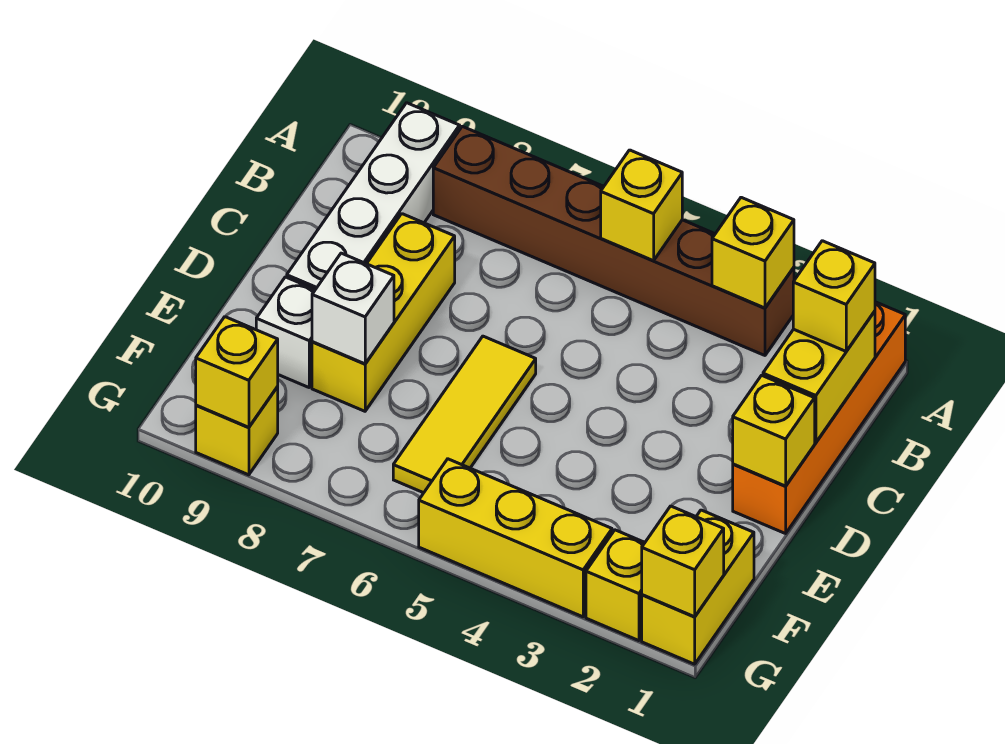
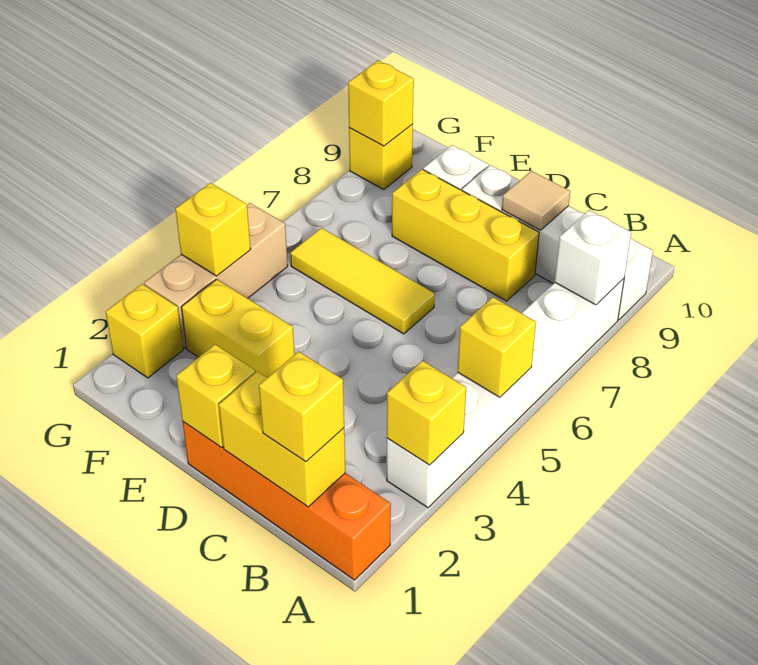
brown 1x6 brick [433,126,794,355] -> white 1x6 brick [387,279,624,508]
none -> tan 1x1 tile [502,171,570,230]
white 1x1 brick [312,253,394,364] -> white 1x1 brick moved to [555,210,631,305]
yellow 1x2 brick [642,510,754,664] -> yellow 1x2 brick moved to [182,279,294,378]
yellow 1x1 brick [642,506,724,617] -> yellow 1x1 brick moved to [175,183,251,276]
yellow 1x3 brick [419,459,612,617] -> tan 1x3 brick [144,203,288,348]

